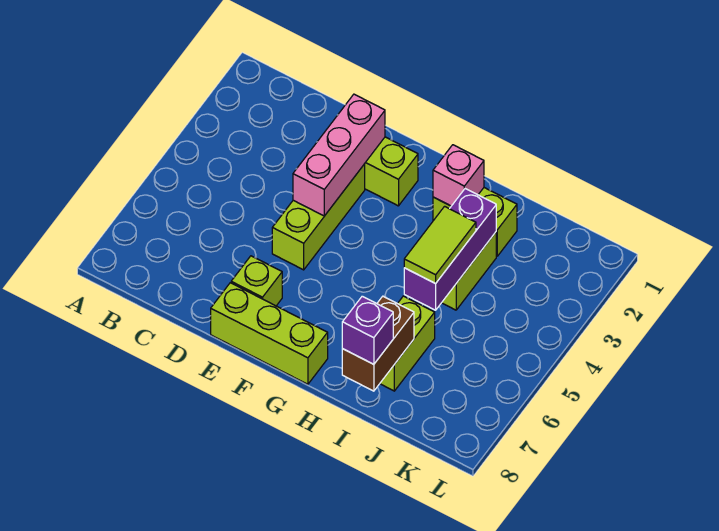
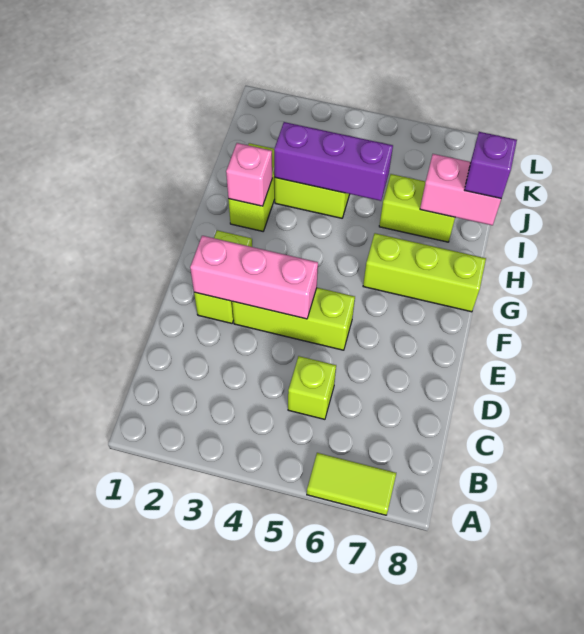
lime 1x1 brick [231,256,282,306] -> lime 1x1 brick moved to [288,356,336,419]
lime 1x3 brick [211,283,328,384] -> lime 1x3 brick turned to [363,233,486,312]
lime 1x2 tile [404,206,476,284] -> lime 1x2 tile moved to [307,453,396,515]
brown 1x2 brick [342,296,414,391] -> pink 1x2 brick [420,154,501,225]

